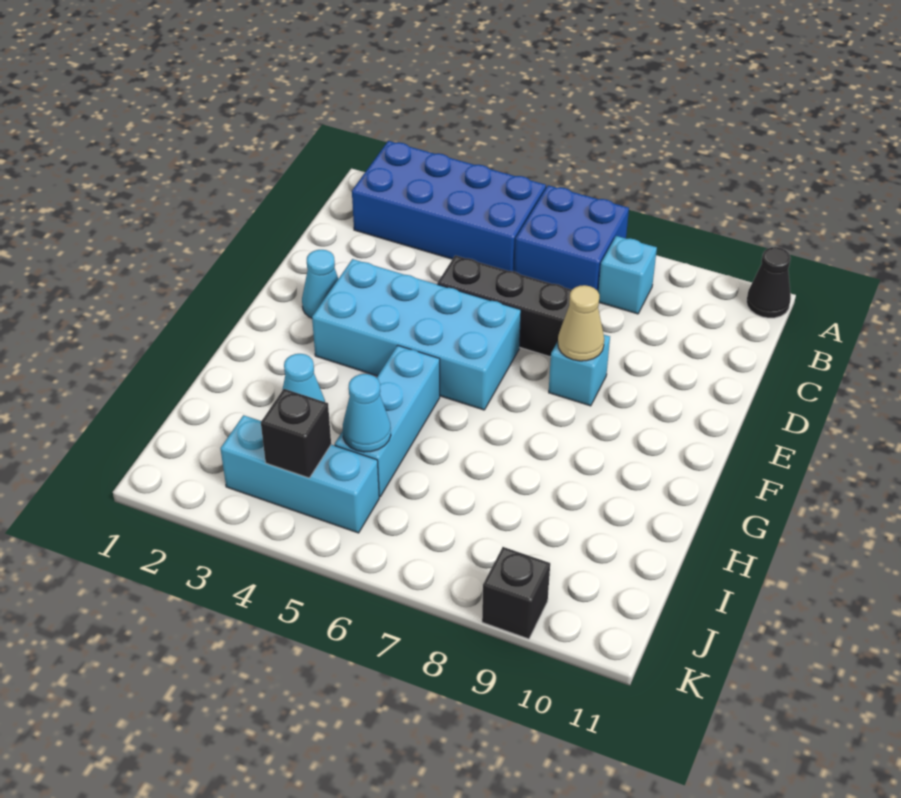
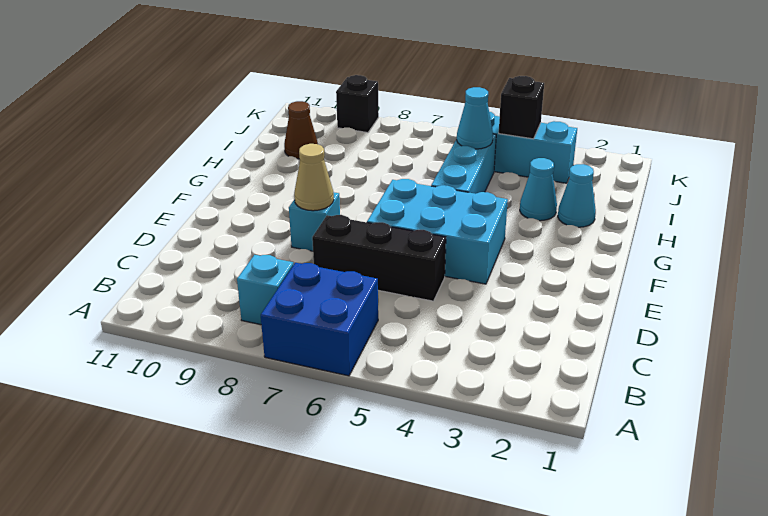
blue 2x4 brick [352,141,546,271] -> none
black 1x1 cone [746,247,791,318] -> none
cyan 1x1 cone [302,250,338,318] -> cyan 1x1 cone moved to [558,164,596,227]
cyan 2x4 brick [312,259,521,410] -> cyan 2x3 brick [367,179,508,284]
none -> brown 1x1 cone [284,101,318,159]

